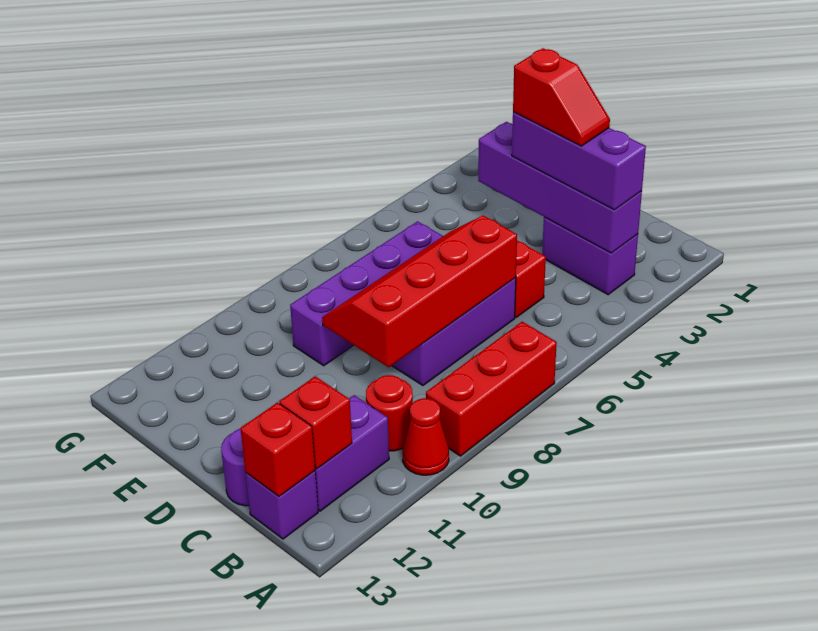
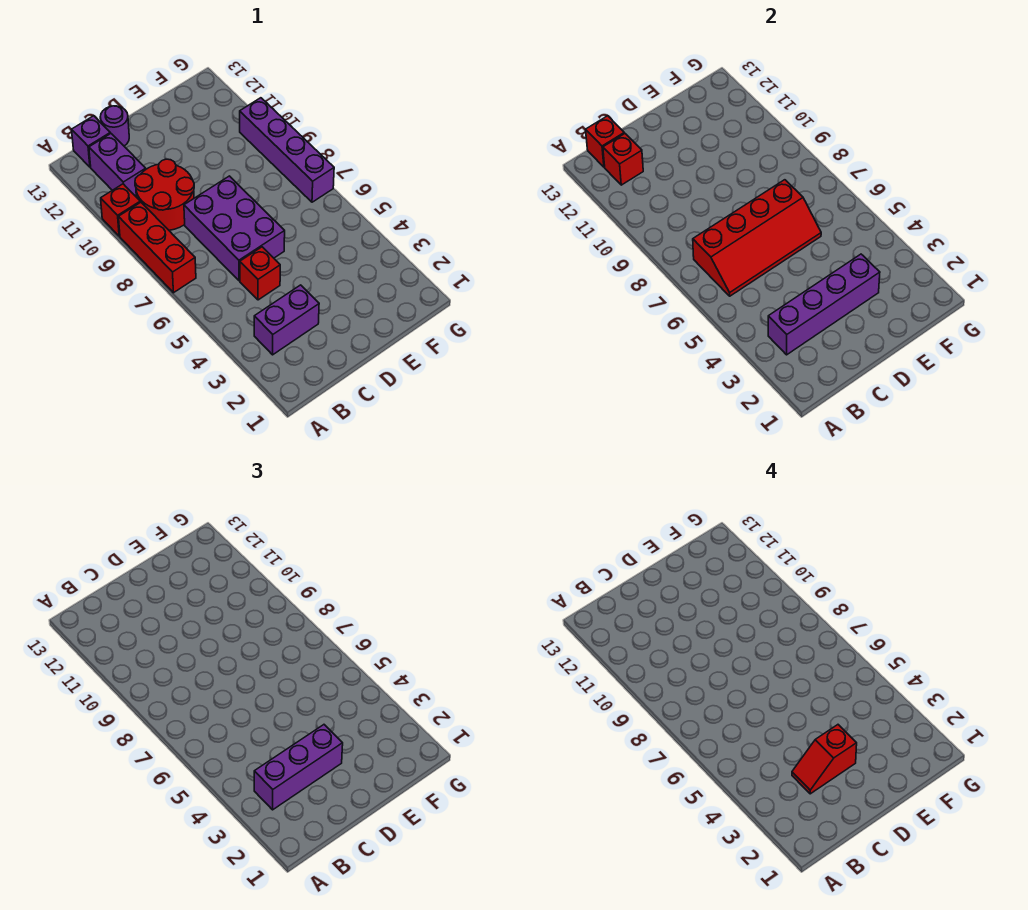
red 1x1 cone [402,398,449,475] -> red 1x1 brick [101,184,140,236]
red 1x1 round brick [366,375,413,451] -> red 2x2 round brick [135,159,194,230]
red 2x4 slope [322,216,517,367] -> red 2x4 slope turned to [693,180,821,296]
purple 1x4 brick [290,221,443,366] -> purple 1x4 brick moved to [240,98,334,202]

